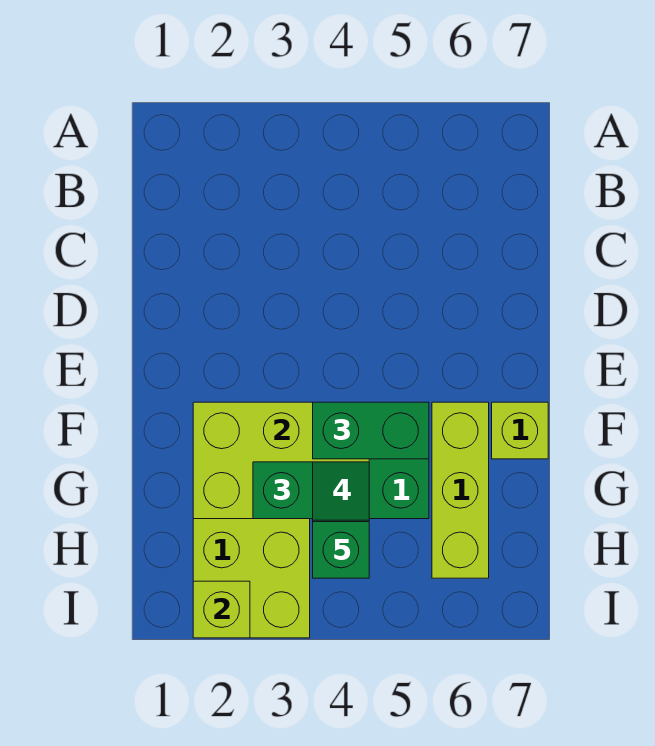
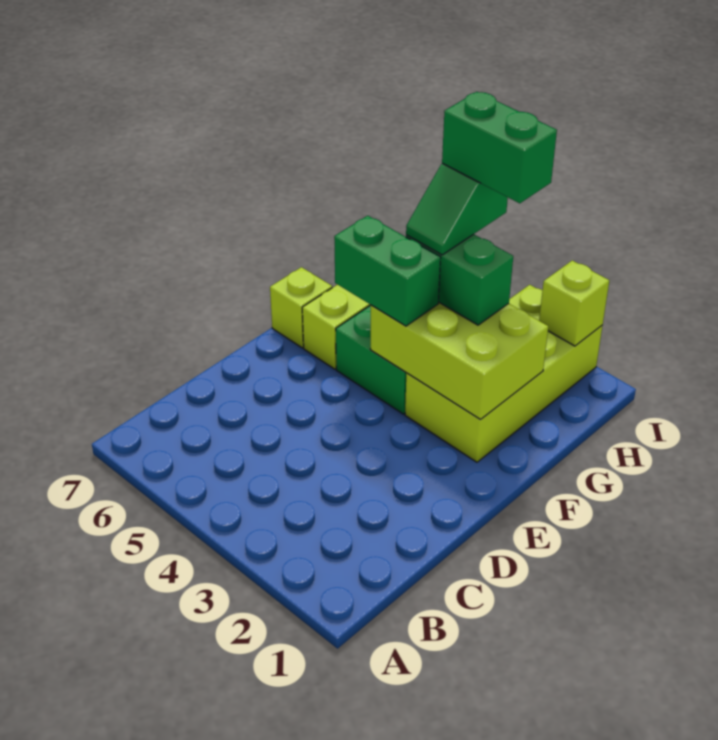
green 1x1 brick [313,522,369,578] -> green 1x2 brick [442,92,557,203]

